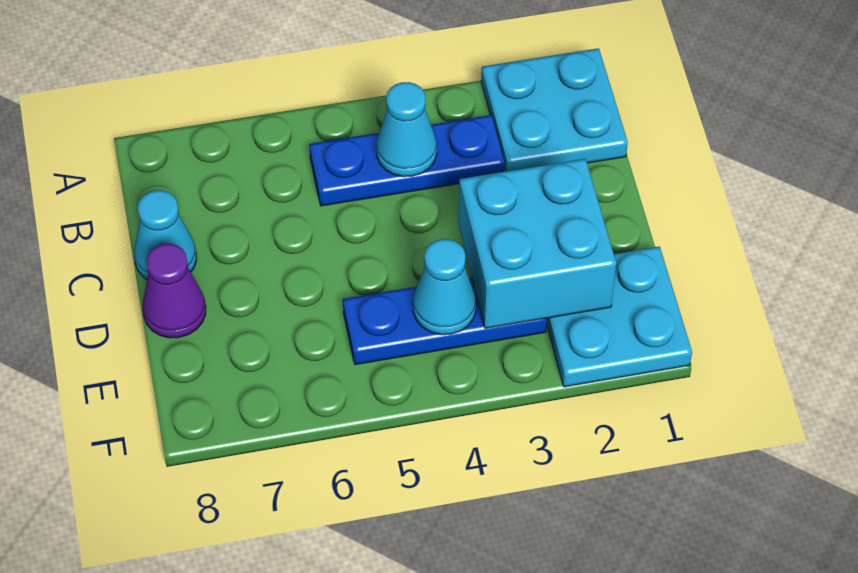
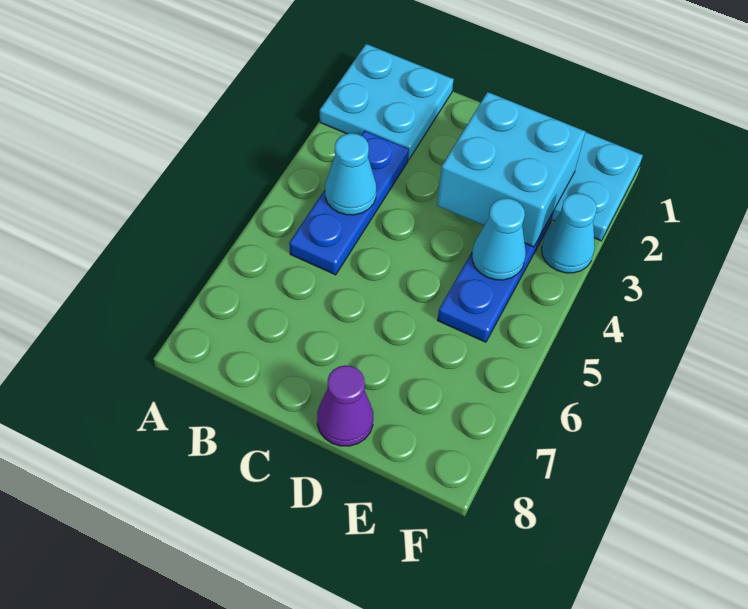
cyan 1x1 cone [134,190,196,279] -> cyan 1x1 cone moved to [542,193,597,273]

